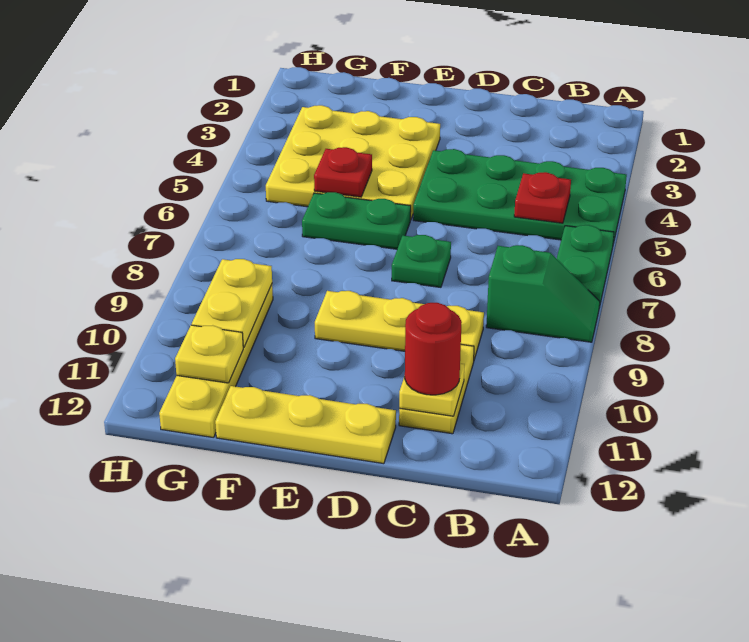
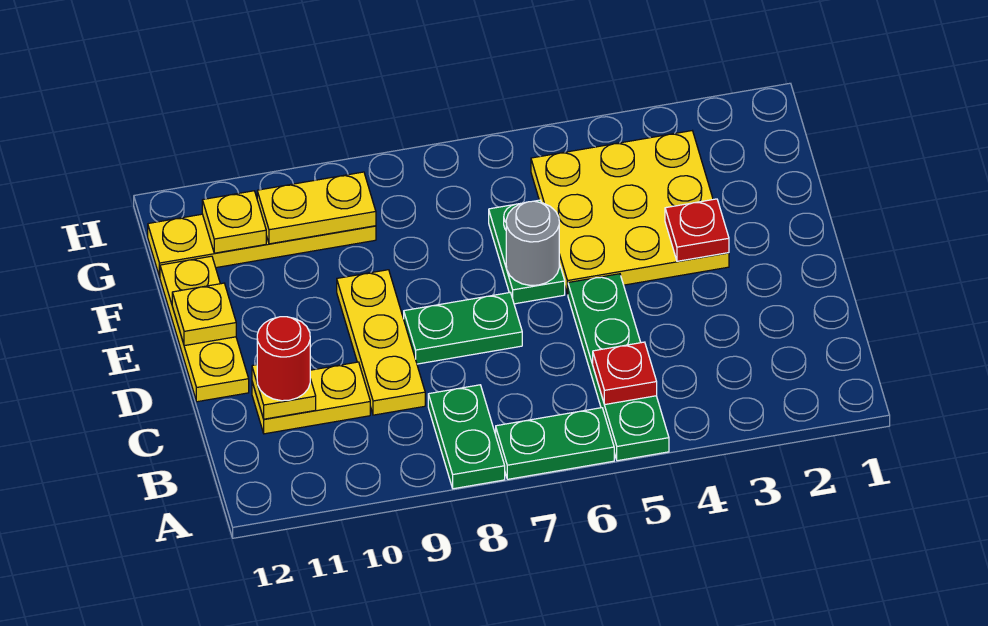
green 2x4 plate [413,149,627,244] -> green 1x4 plate [568,274,669,461]
green 1x2 slope [486,245,600,342] -> green 1x2 plate [428,385,505,489]
green 1x1 plate [392,235,451,287] -> green 1x2 plate [404,293,522,364]
none -> grey 1x1 round brick [506,201,559,285]
none -> yellow 1x1 plate [172,283,236,346]
red 1x1 plate [314,147,372,197] -> red 1x1 plate moved to [665,199,729,261]

